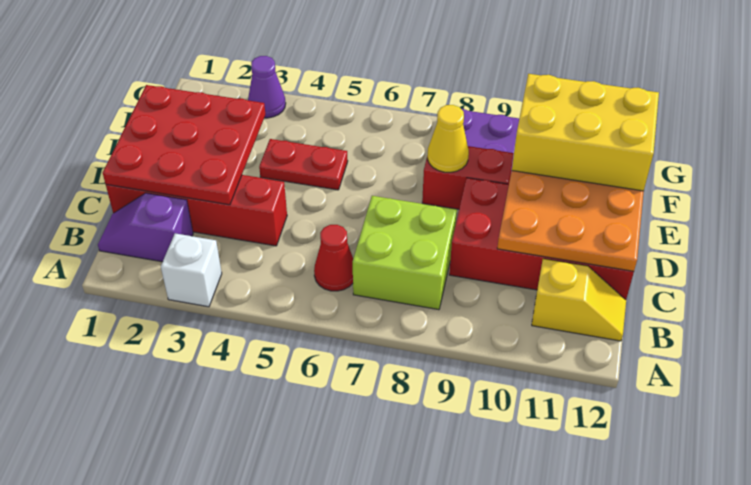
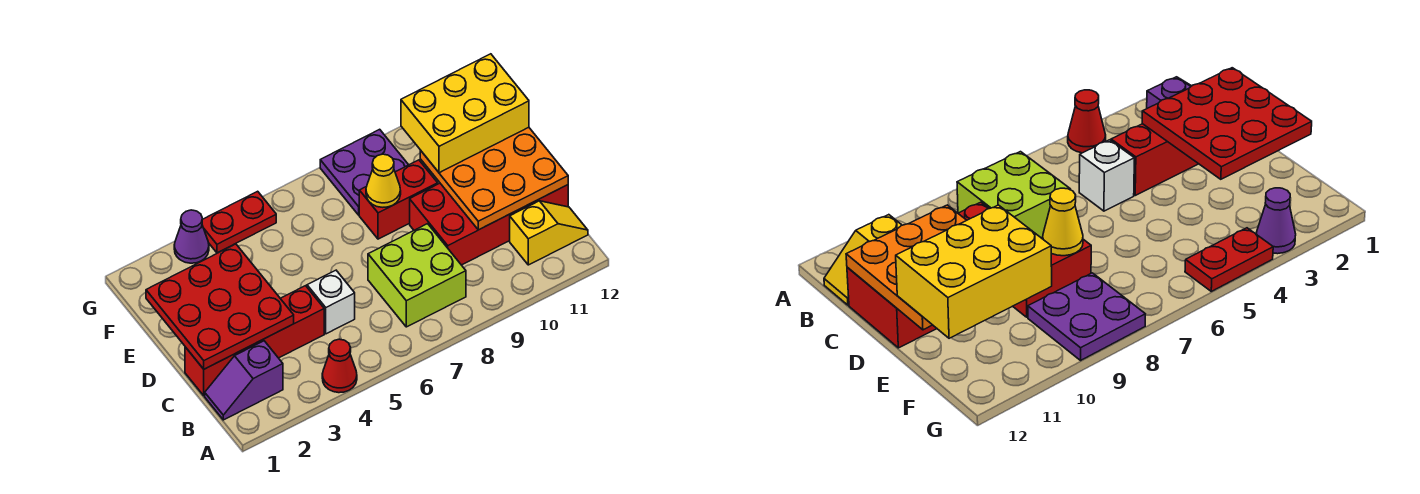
white 1x1 brick [161,233,222,307] -> white 1x1 brick moved to [307,270,355,334]
red 1x1 cone [314,225,353,291] -> red 1x1 cone moved to [322,339,357,393]
red 1x2 plate [259,139,348,190] -> red 1x2 plate moved to [202,191,276,253]

